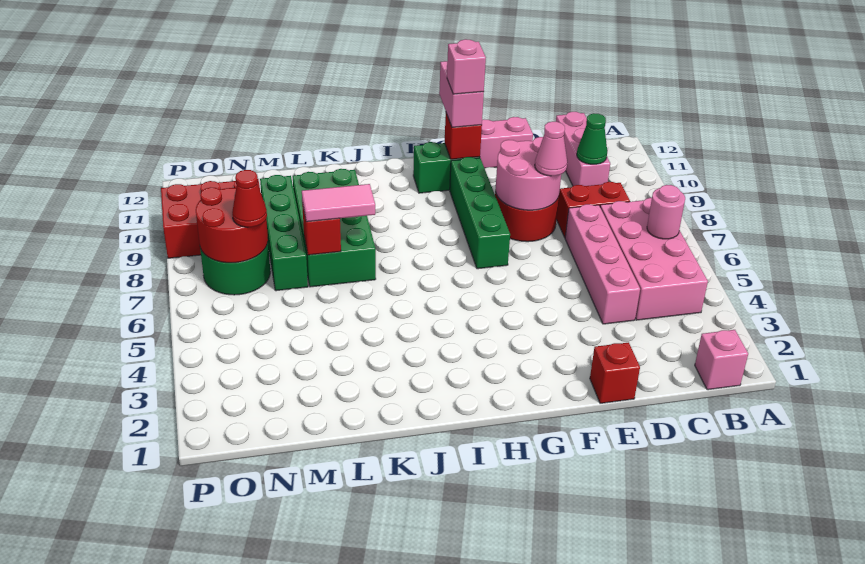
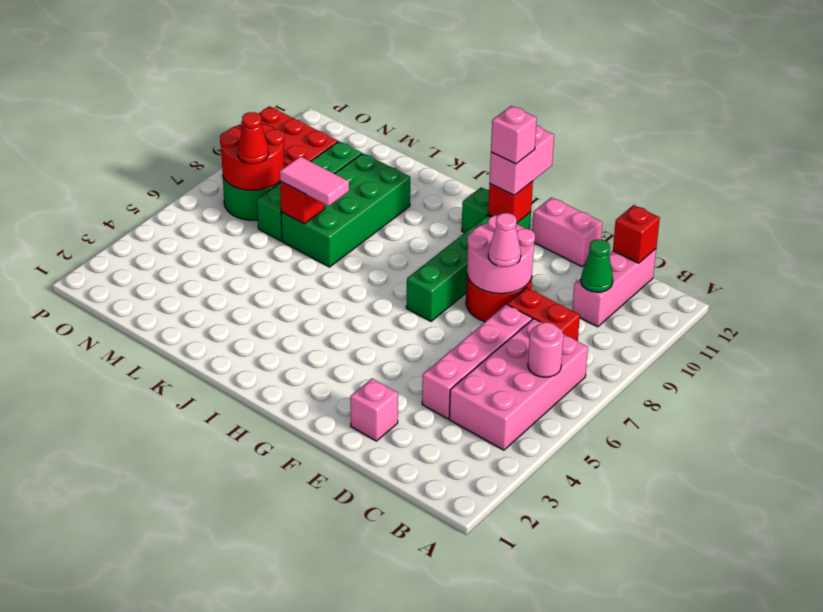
pink 1x1 brick [695,330,748,390] -> pink 1x1 brick moved to [350,378,398,441]
red 1x1 brick [590,342,640,403] -> red 1x1 brick moved to [613,205,660,263]

